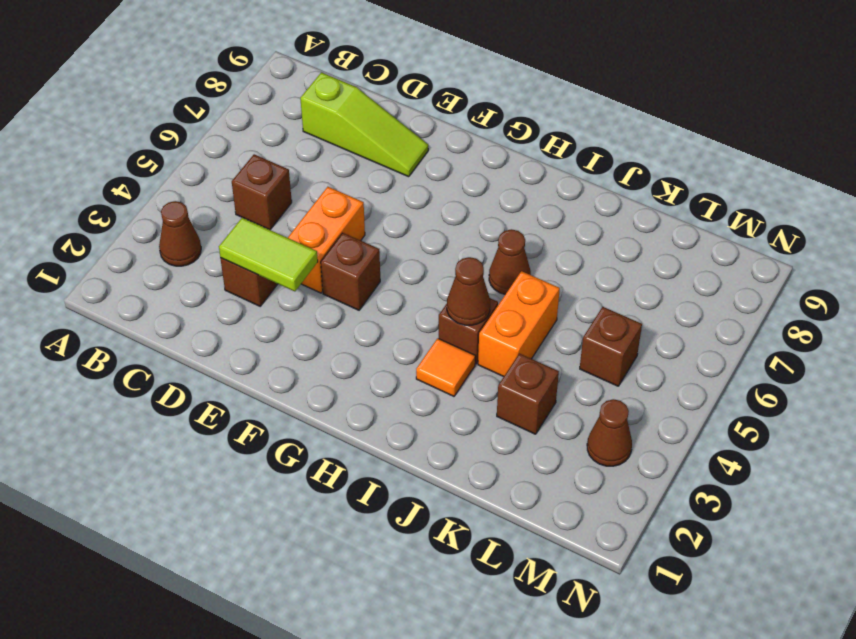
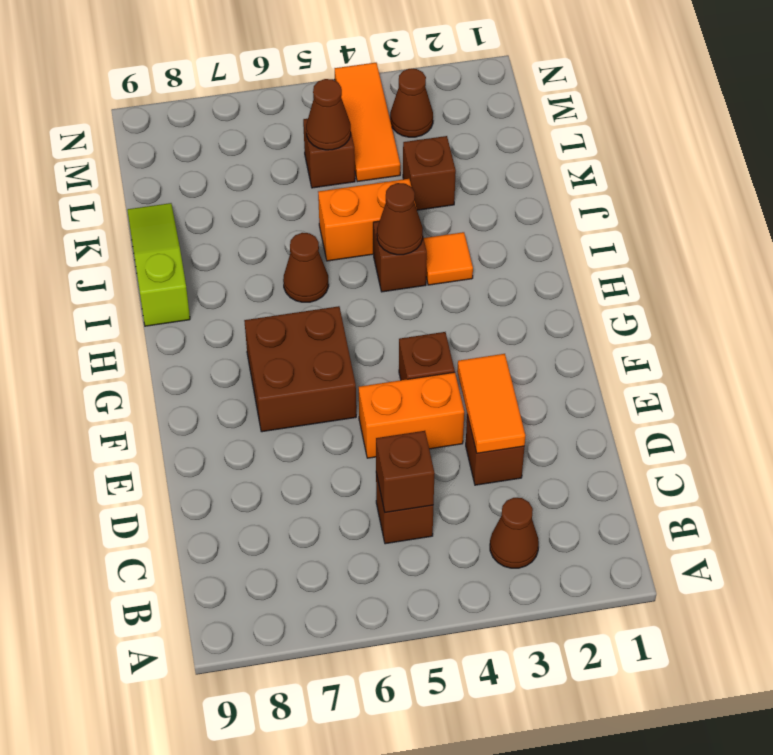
none -> brown 1x1 brick [376,431,435,513]
lime 1x3 slope [300,72,428,177] -> lime 1x3 slope moved to [127,203,190,326]
lime 1x2 tile [219,218,318,291] -> orange 1x2 tile [457,354,525,453]
none -> brown 2x2 brick [244,306,356,432]
none -> orange 1x3 tile [334,63,400,182]
none -> brown 1x1 cone [306,79,351,150]

